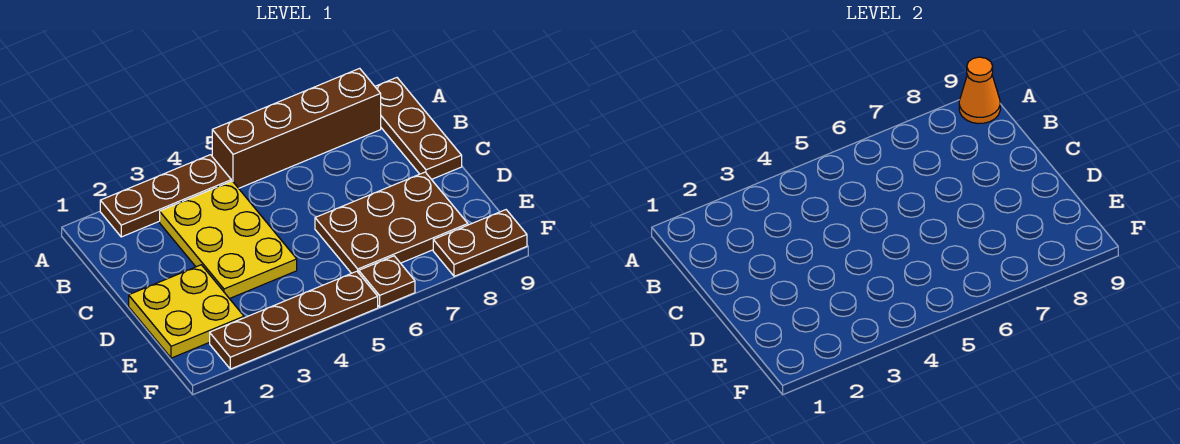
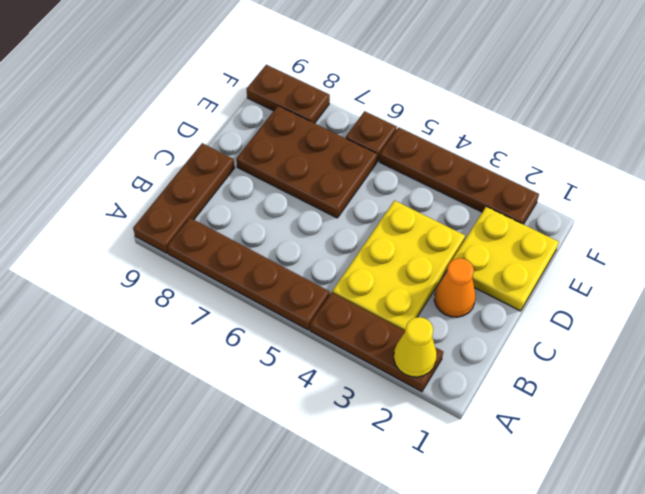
none -> yellow 1x1 cone [394,317,437,377]
brown 1x4 brick [212,68,381,188] -> brown 1x4 plate [167,218,330,330]
orange 1x1 cone [959,57,1000,124] -> orange 1x1 cone moved to [434,258,475,317]

